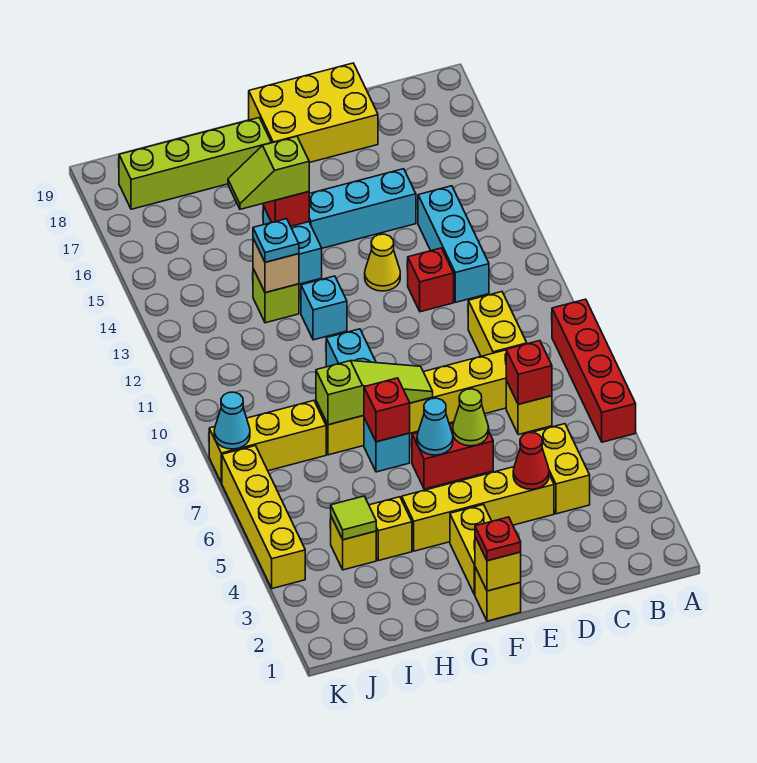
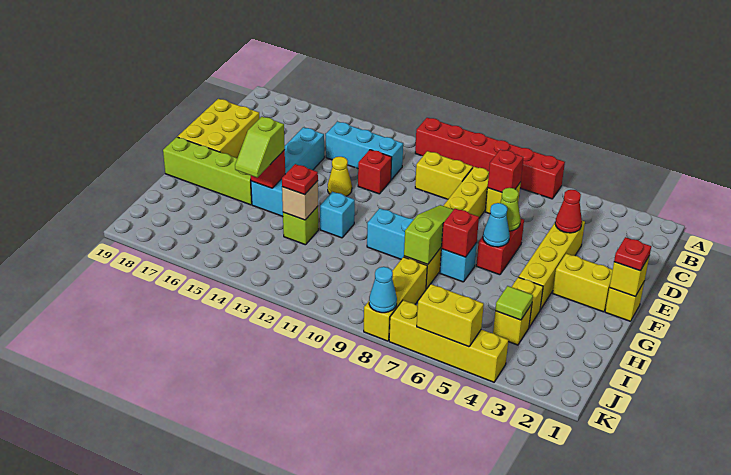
red 1x4 brick [552,299,636,442] -> red 1x6 brick [415,118,565,199]
yellow 1x2 brick [532,424,590,514] -> yellow 1x2 brick moved to [417,284,484,347]
lime 1x4 brick [119,118,271,209] -> lime 1x4 brick turned to [163,137,252,205]
cyan 1x1 plate [253,219,299,262] -> red 1x1 plate [282,164,318,194]

